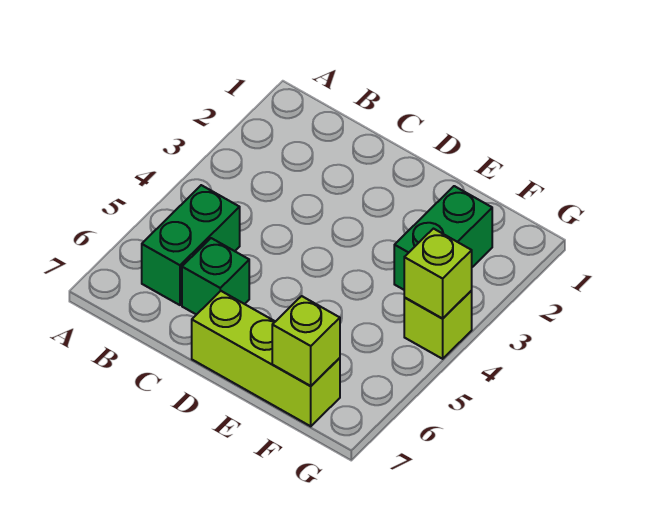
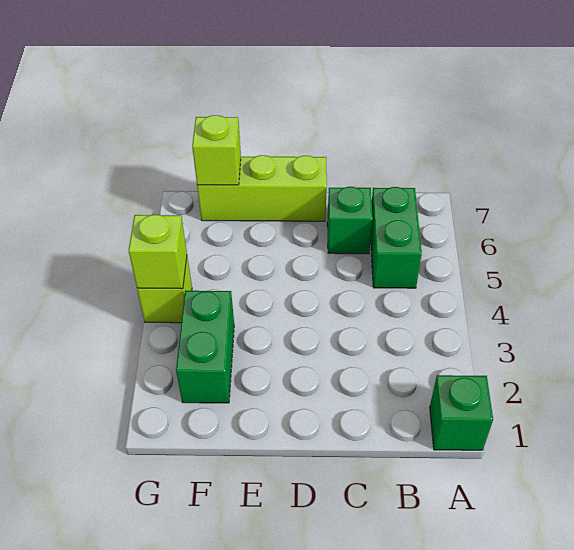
none -> green 1x1 brick [430,375,493,450]

